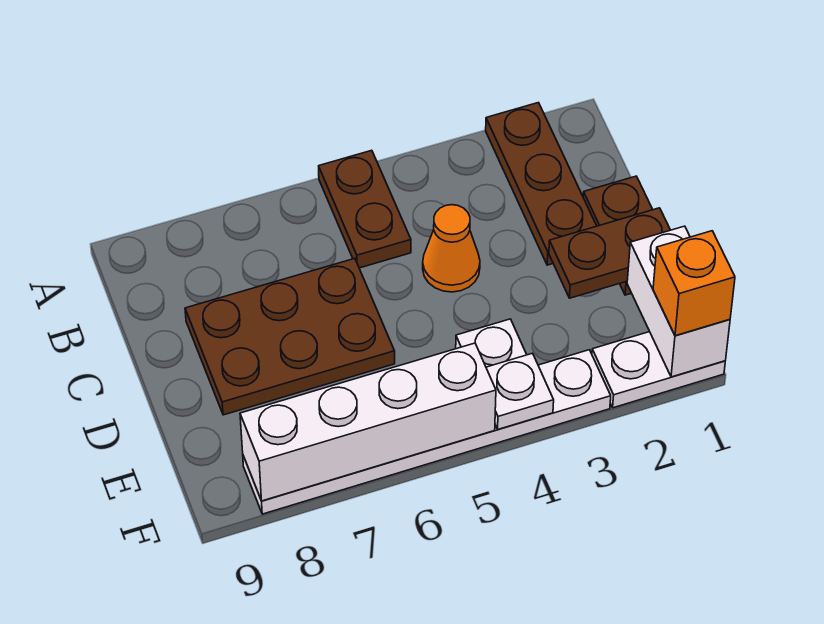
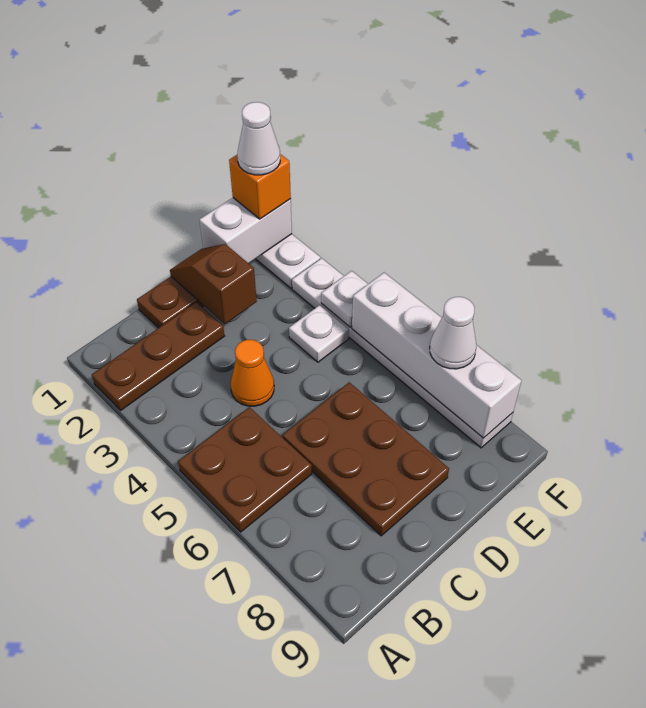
brown 1x2 plate [319,150,411,268] -> brown 2x2 plate [178,407,312,532]
brown 1x2 plate [549,208,670,298] -> brown 1x2 slope [170,244,257,324]
none -> white 1x1 cone [237,102,280,175]
none -> white 1x1 cone [430,297,476,369]

